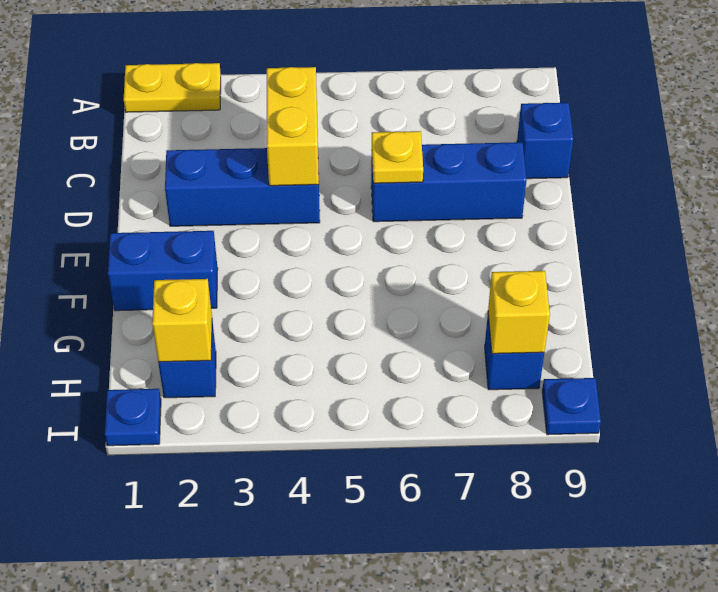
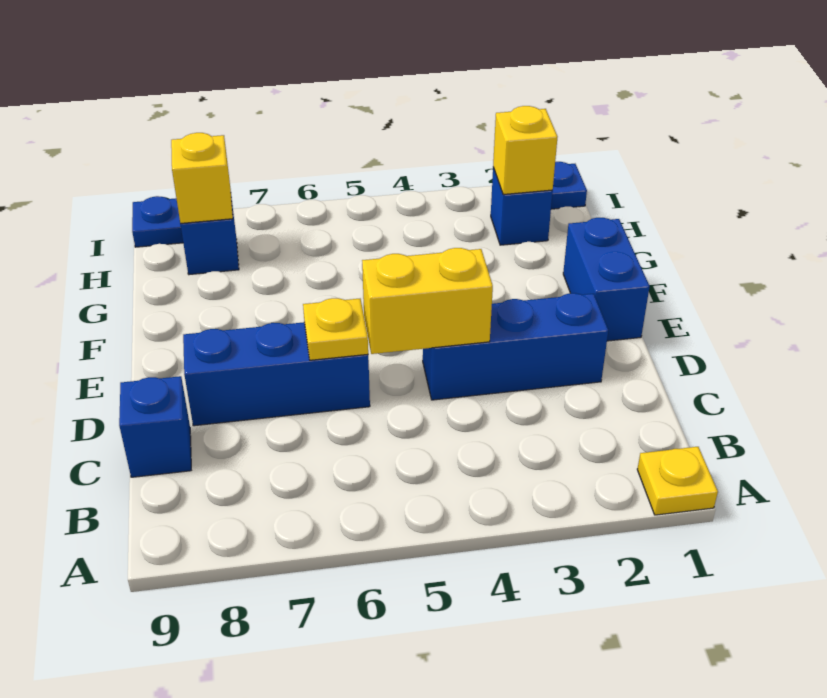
yellow 1x2 plate [124,63,221,112] -> yellow 1x1 plate [637,447,718,515]
yellow 1x2 brick [267,67,319,186] -> yellow 1x2 brick turned to [362,248,493,354]
blue 1x2 brick [108,231,218,311] -> blue 1x2 brick turned to [563,218,650,341]

